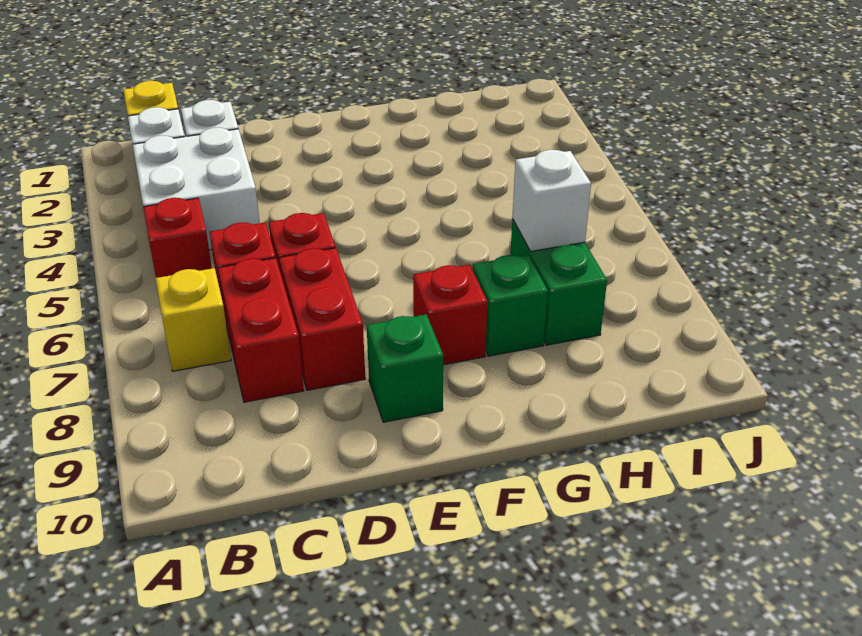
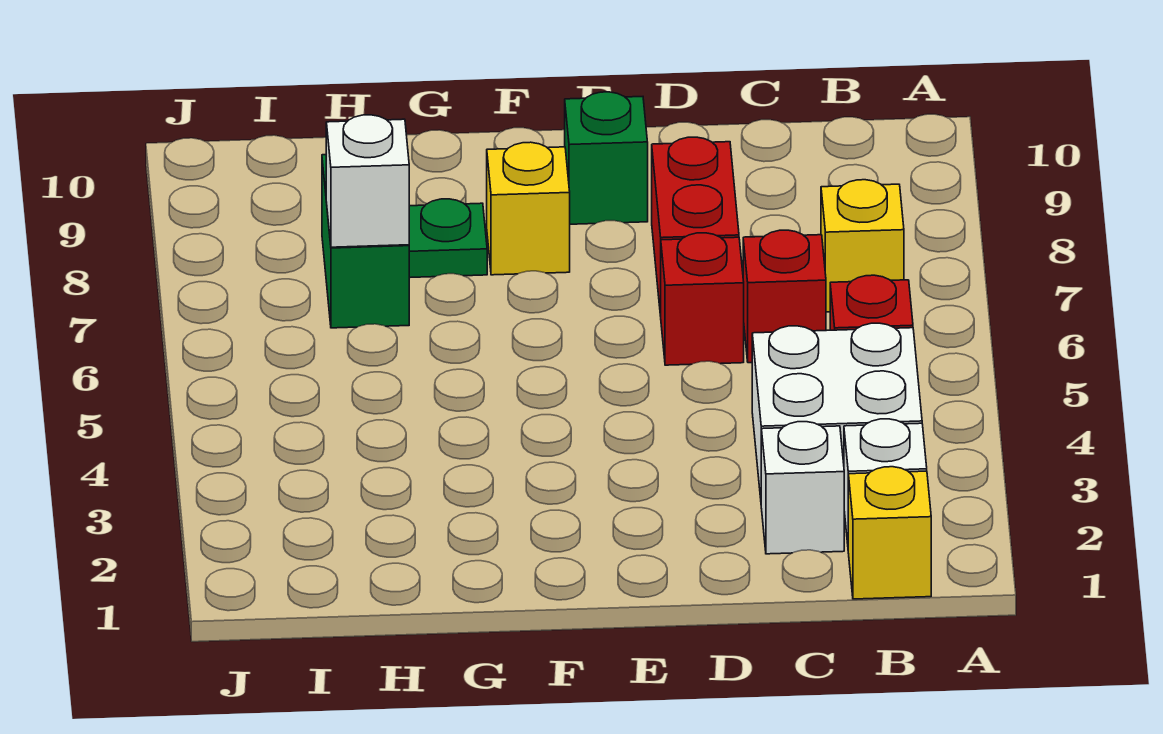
red 1x2 brick [218,258,304,402] -> none
red 1x1 brick [413,265,487,365] -> yellow 1x1 brick [487,142,570,275]
green 1x1 brick [473,254,548,356] -> green 1x1 plate [409,199,487,278]

